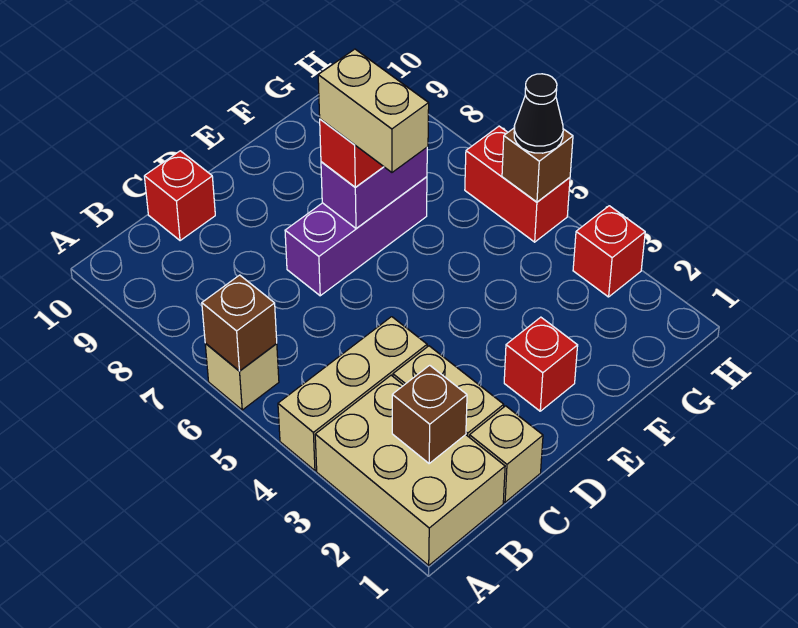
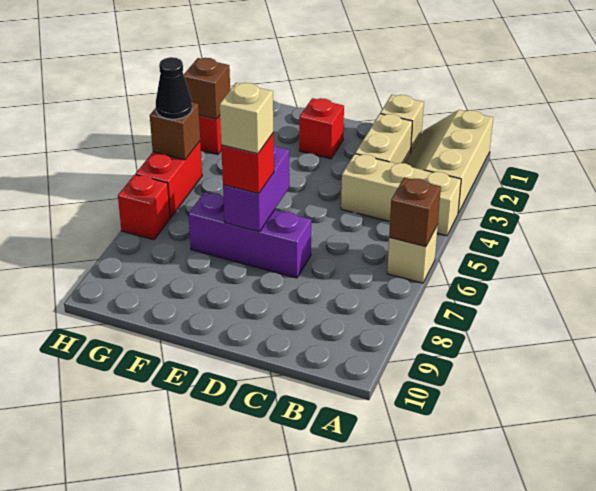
tan 2x3 brick [315,375,505,565] -> tan 2x3 slope [405,110,493,213]
brown 1x1 brick [392,365,467,463] -> brown 1x1 brick moved to [184,58,230,119]
red 1x1 brick [144,151,215,241] -> red 1x1 brick moved to [118,174,170,240]
tan 1x2 brick [318,49,429,172] -> tan 1x1 brick [220,83,273,154]
purple 1x2 brick [321,148,427,228] -> purple 1x2 brick turned to [223,145,290,232]

